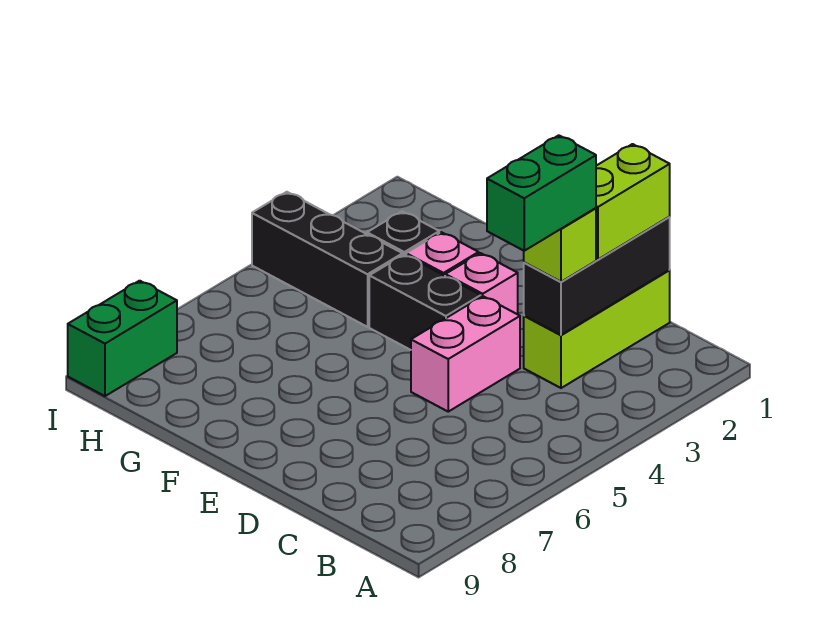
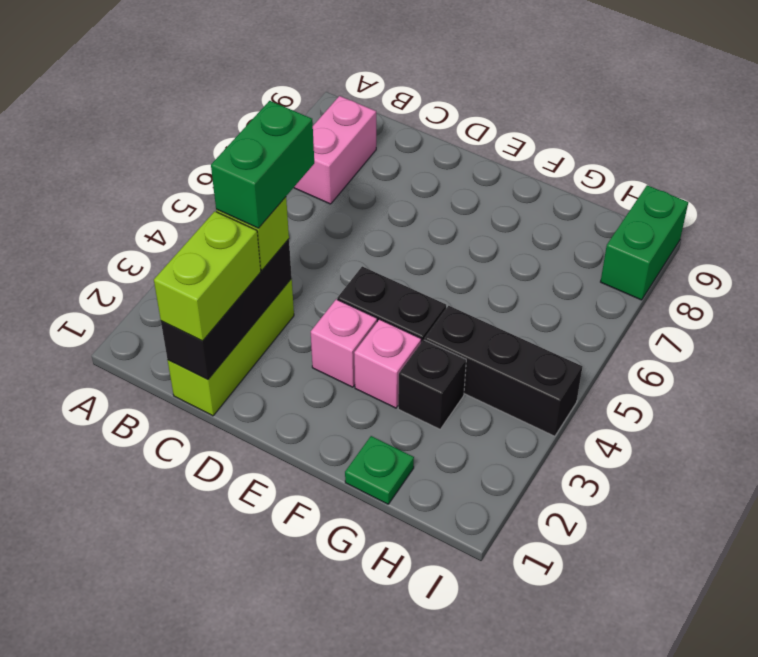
pink 1x2 brick [411,296,520,412] -> pink 1x2 brick moved to [294,96,376,204]
none -> green 1x1 plate [345,436,414,504]

